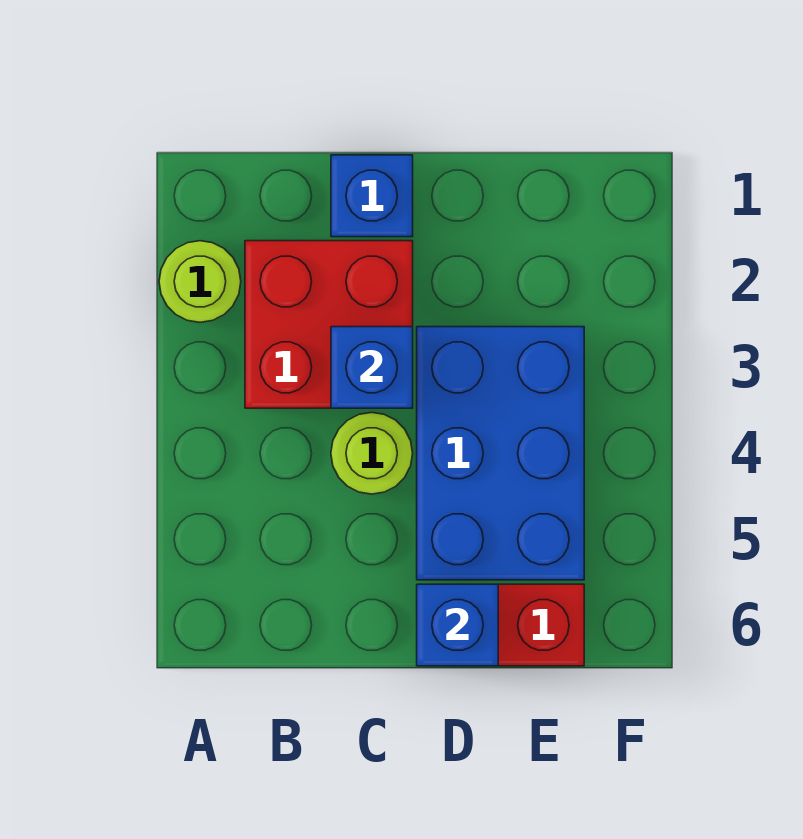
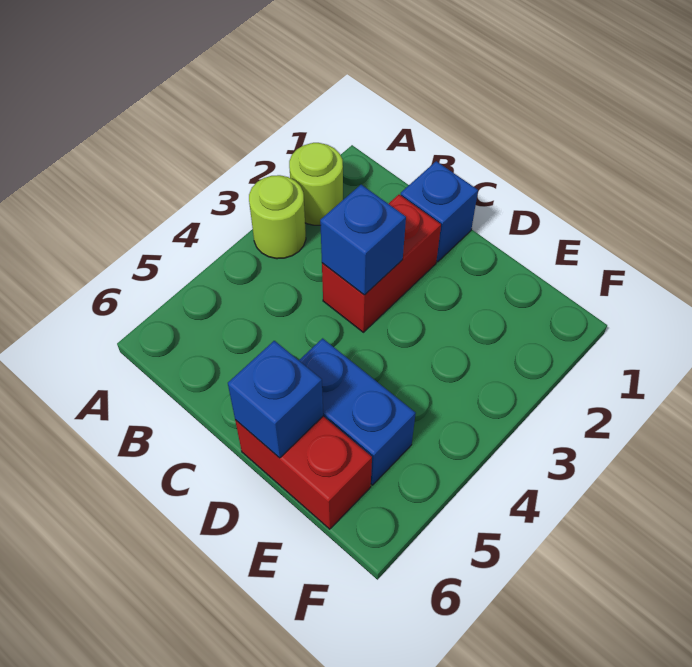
red 2x2 brick [245,241,413,408] -> red 1x2 brick [322,195,441,332]
lime 1x1 round brick [331,413,413,494] -> lime 1x1 round brick moved to [249,175,306,259]
blue 2x3 brick [417,327,584,580] -> blue 1x2 brick [299,338,416,485]

